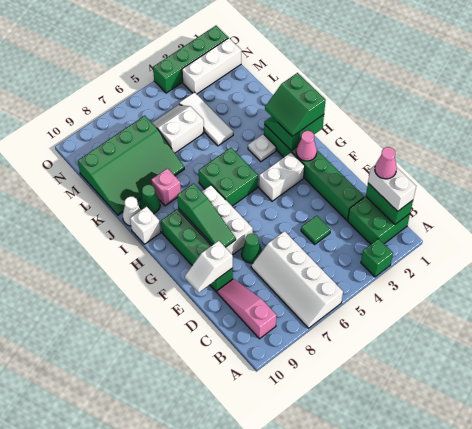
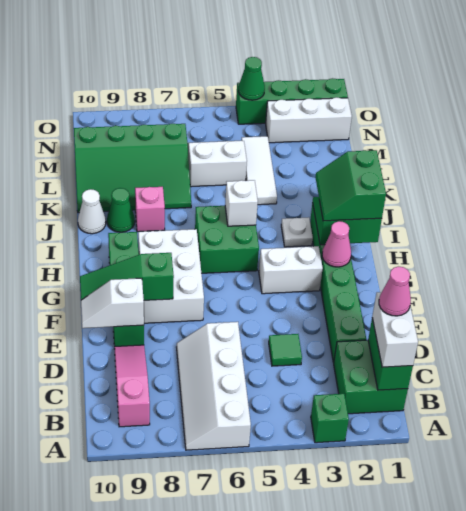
green 1x1 cone [241,234,262,263] -> green 1x1 cone moved to [238,57,265,100]
green 1x3 slope [177,183,236,247] -> green 1x3 slope turned to [80,253,174,300]
white 1x1 brick [130,207,161,244] -> white 1x1 brick moved to [225,180,258,226]

